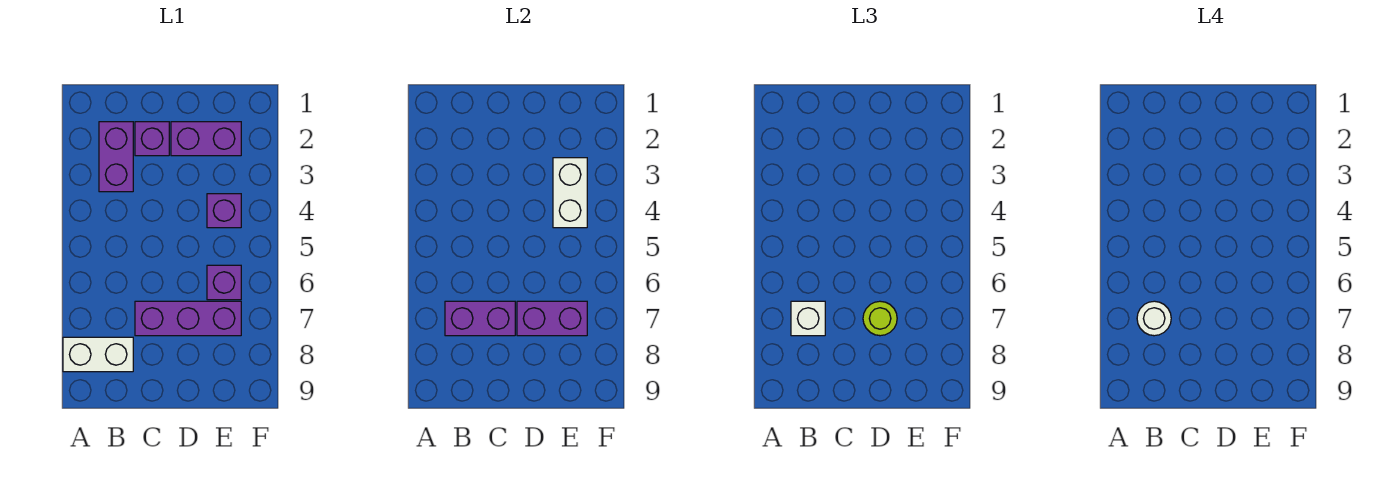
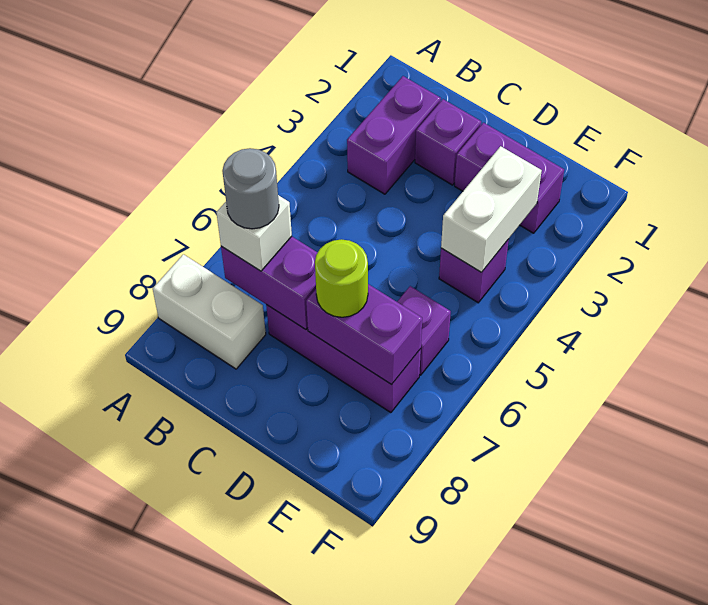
white 1x1 round brick [1137,301,1171,336] -> grey 1x1 round brick [222,148,279,229]

